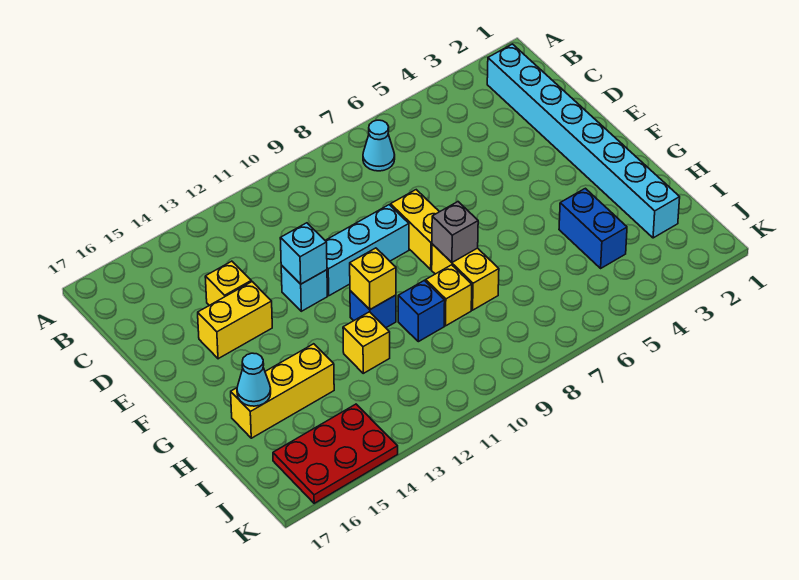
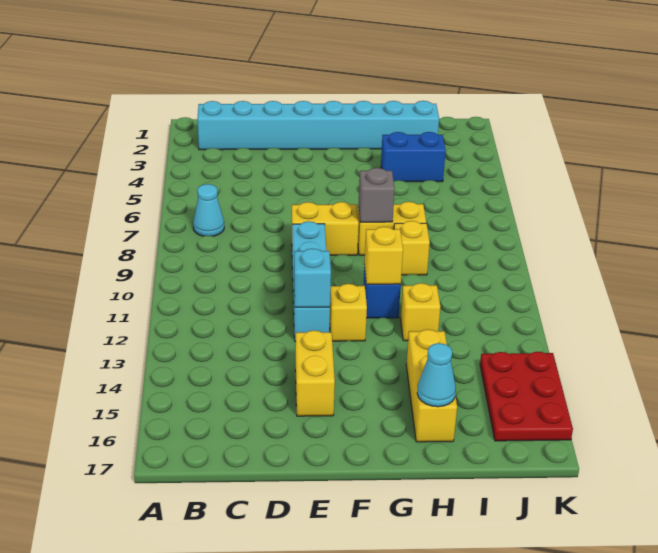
yellow 1x1 brick [205,261,251,305] -> yellow 1x1 brick moved to [330,284,367,341]
blue 1x1 brick [398,280,445,342] -> none

